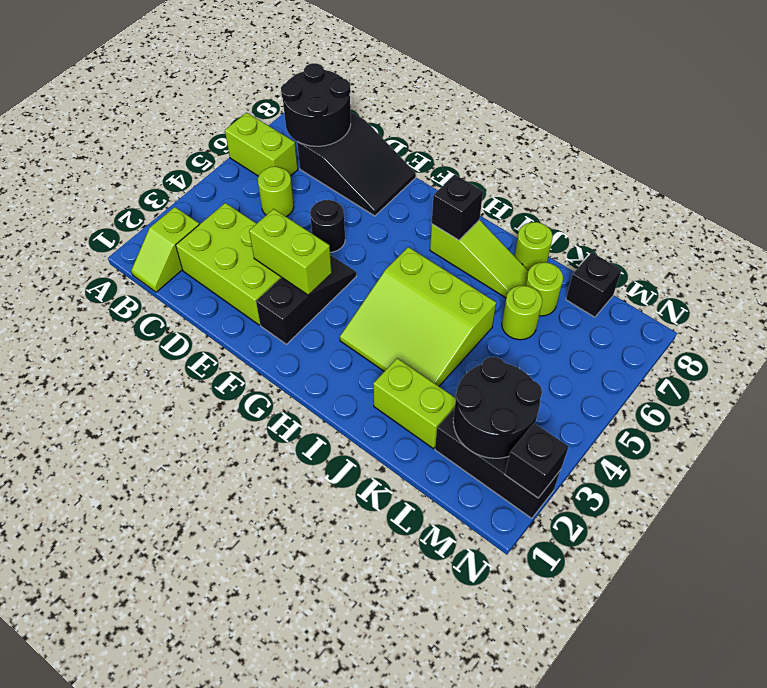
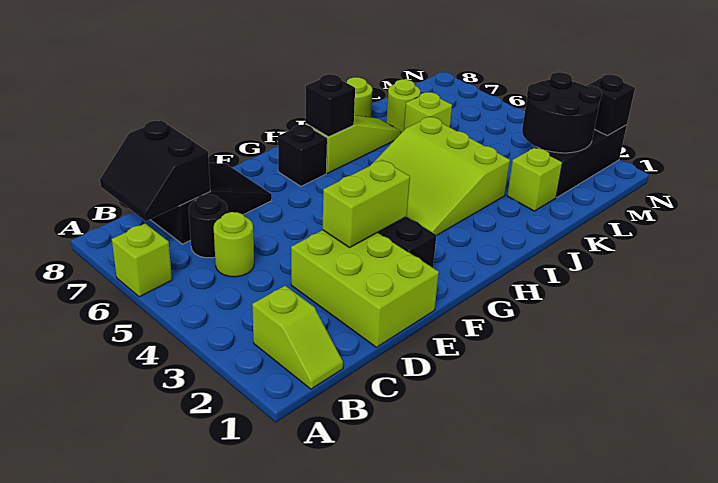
lime 1x2 brick [225,112,298,176] -> lime 1x1 brick [112,224,172,297]
black 2x2 round brick [281,63,351,146] -> black 2x2 slope [100,120,210,221]
lime 2x3 brick [176,203,282,325] -> lime 2x3 brick turned to [291,230,439,347]
black 1x1 round brick [310,200,345,252] -> black 1x1 round brick moved to [189,194,228,258]
lime 3x3 slope [340,247,496,386] -> lime 3x3 slope turned to [372,117,510,236]
lime 1x2 brick [373,358,456,449] -> lime 1x1 brick [507,148,563,211]
lime 1x1 round brick [502,285,542,340] -> lime 1x1 brick [404,92,452,130]
black 1x1 brick [566,253,621,317] -> black 1x1 brick moved to [278,124,327,186]

